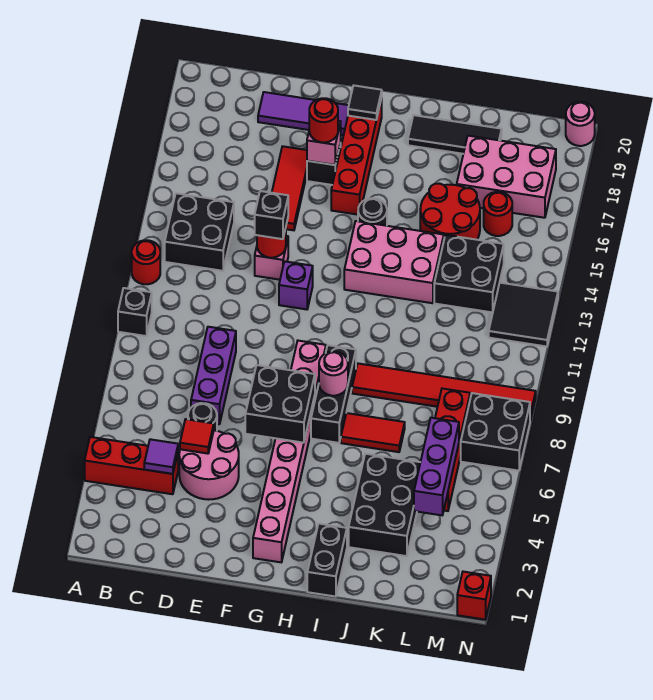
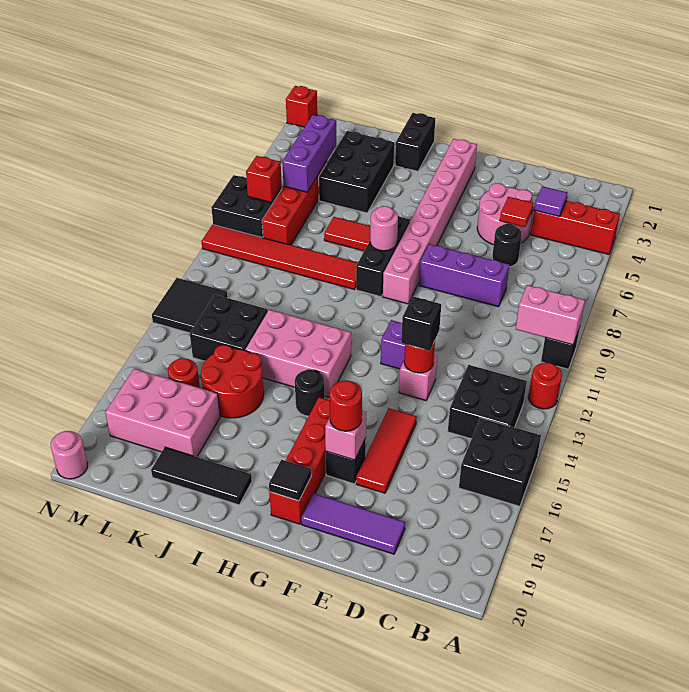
none -> pink 1x2 brick [516,285,585,345]
purple 1x3 brick [191,327,236,424] -> purple 1x3 brick turned to [419,244,509,307]
black 2x2 brick [245,365,315,443] -> black 2x2 brick moved to [459,418,541,506]
none -> red 1x1 brick [246,156,282,203]

